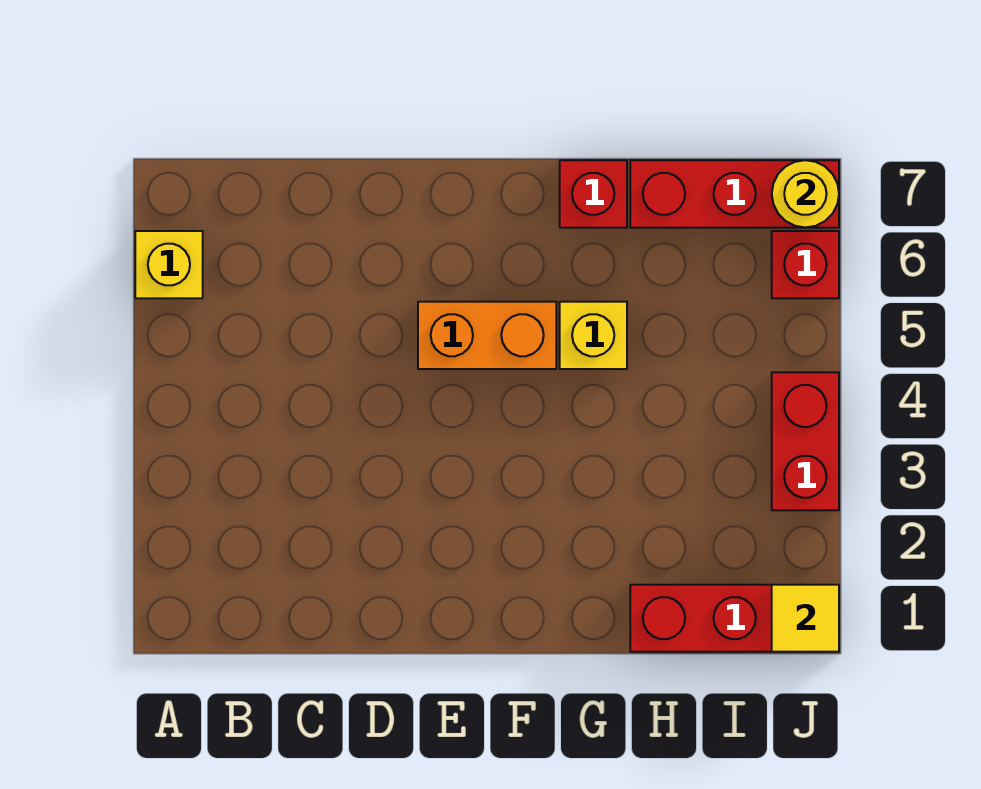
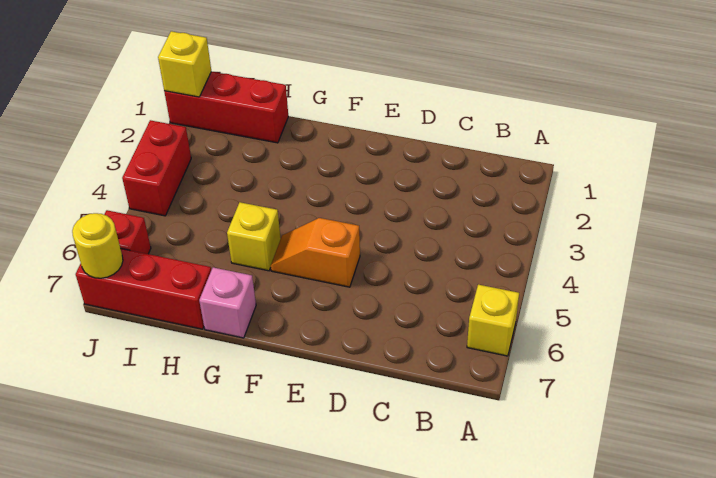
orange 1x2 brick [418,302,556,369] -> orange 1x2 slope [271,218,360,287]
red 1x1 brick [560,160,627,228] -> pink 1x1 brick [199,267,256,338]
yellow 1x1 tile [772,585,839,652] -> yellow 1x1 brick [158,31,211,97]

